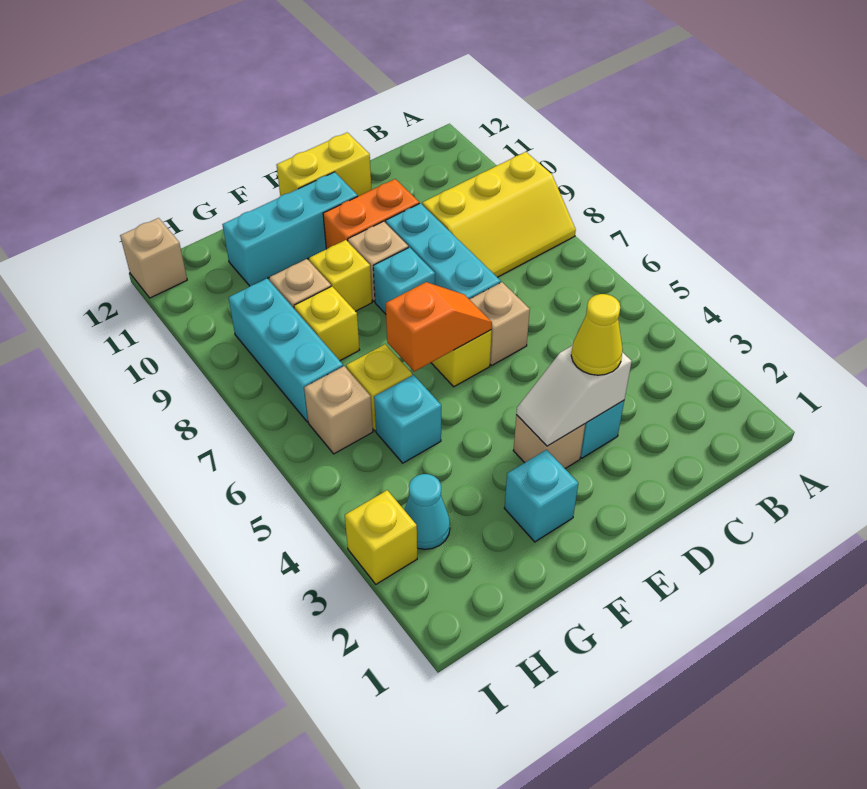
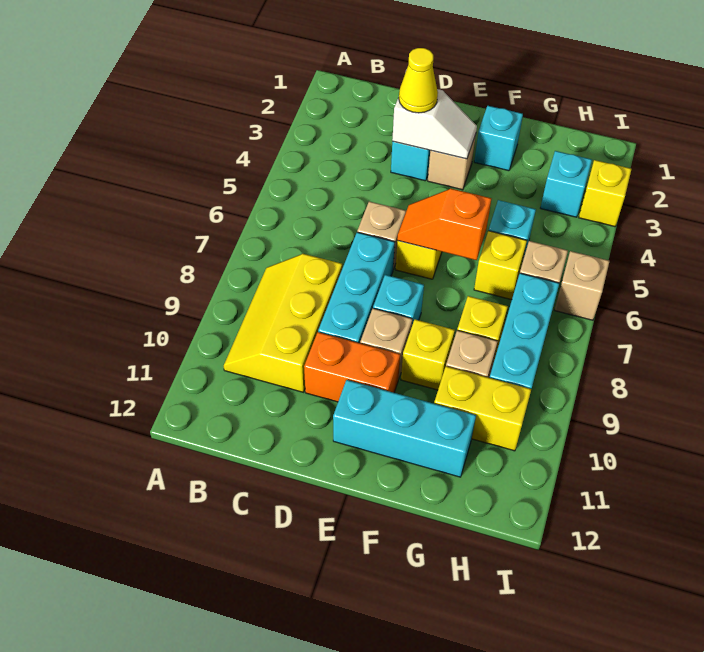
yellow 2x3 slope [422,152,576,277] -> yellow 2x3 slope turned to [224,254,342,392]
yellow 1x2 brick [277,133,371,196] -> yellow 1x2 brick moved to [434,366,531,451]
cyan 1x1 cone [404,474,450,549] -> cyan 1x1 brick [541,151,592,217]
tan 1x1 brick [120,218,187,298] -> tan 1x1 brick moved to [555,251,610,320]

